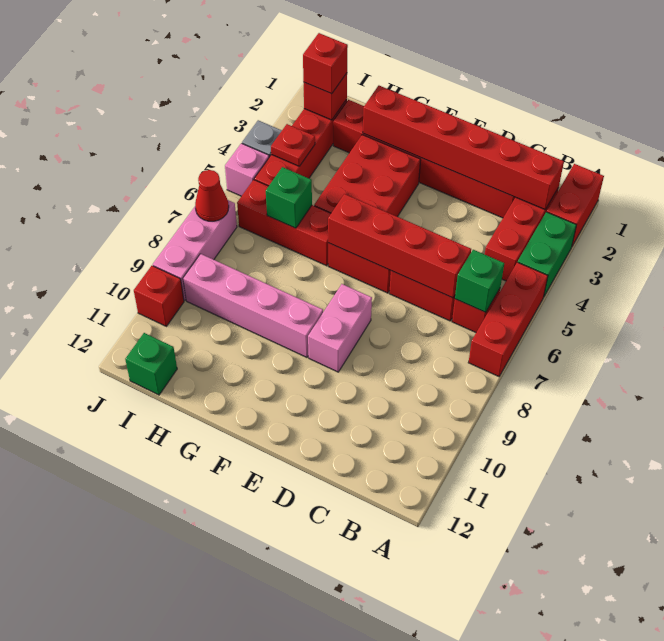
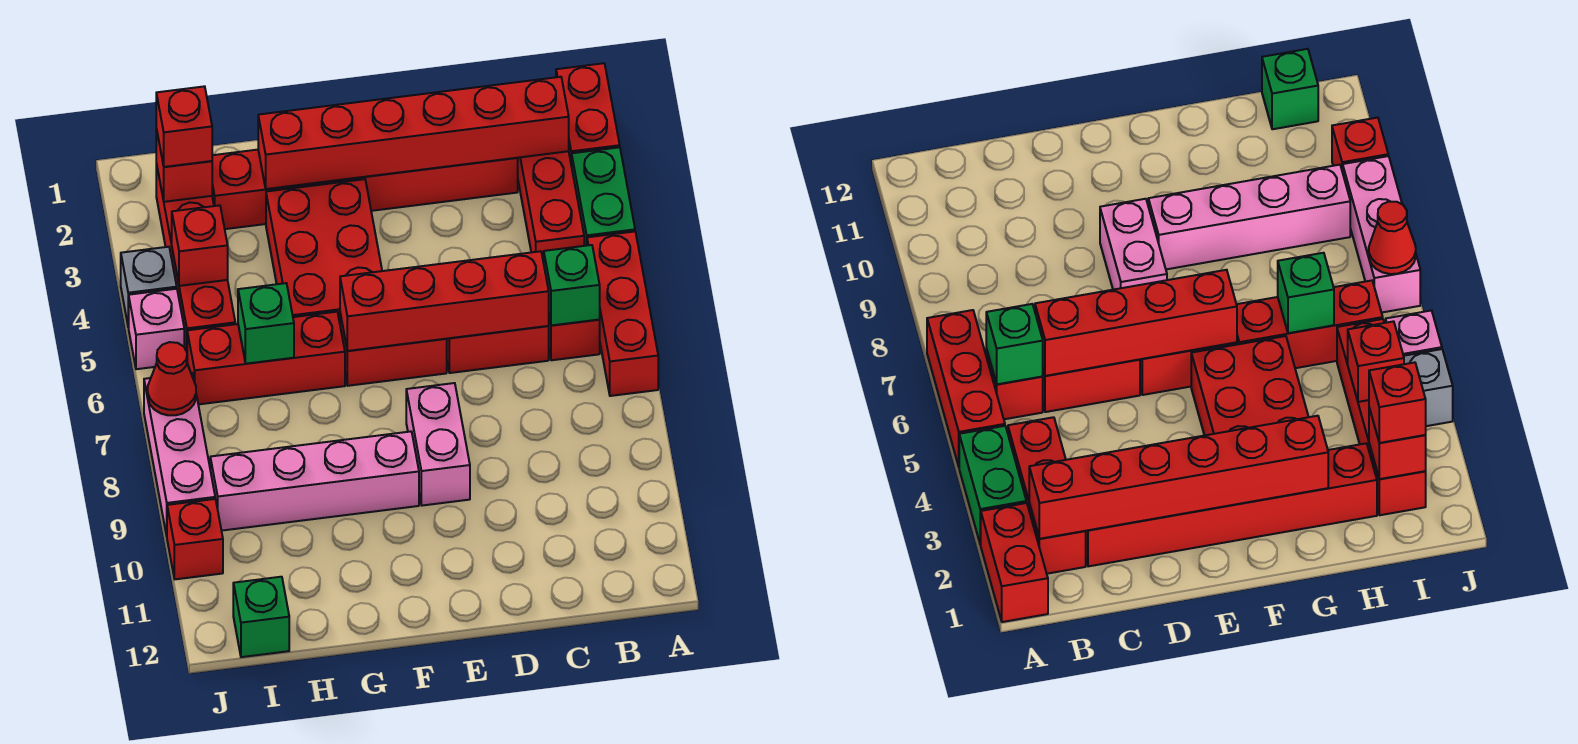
red 1x1 plate [271,124,315,166] -> red 1x1 brick [172,205,228,286]

